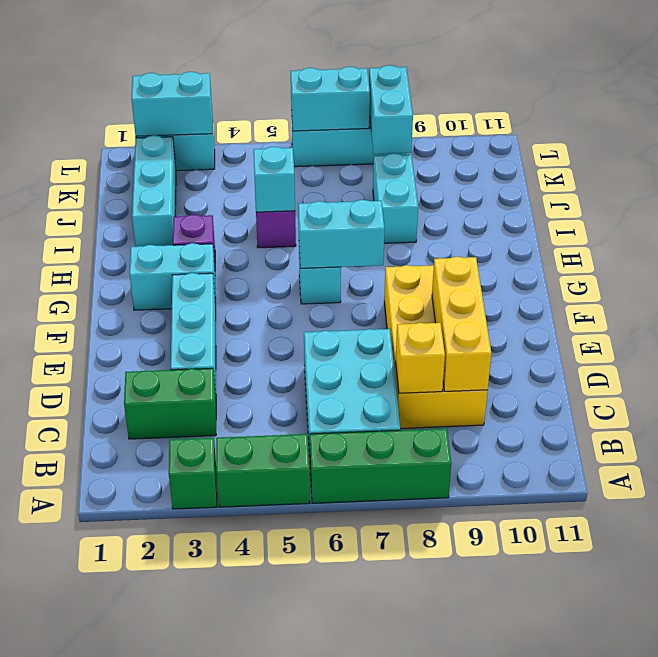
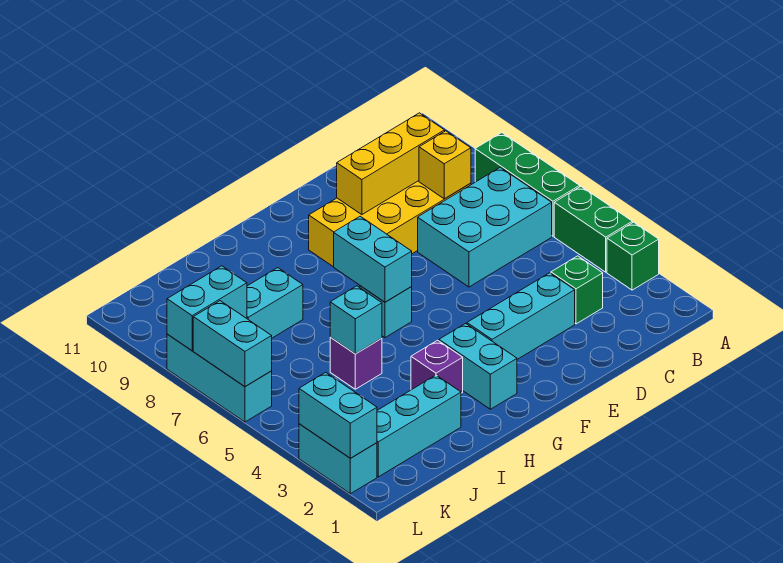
green 1x2 brick [124,368,216,439] -> green 1x1 brick [551,256,603,324]

